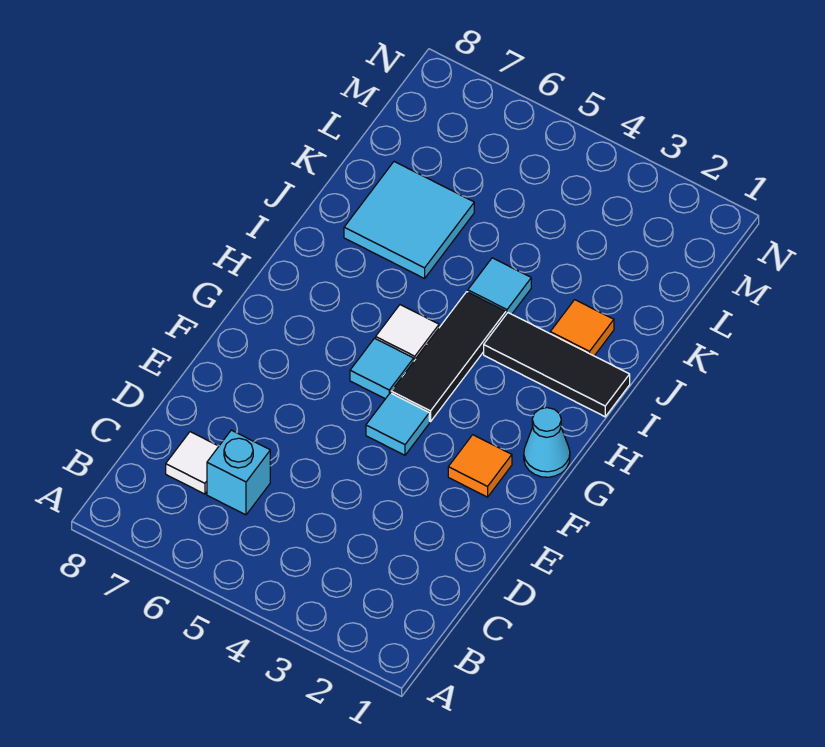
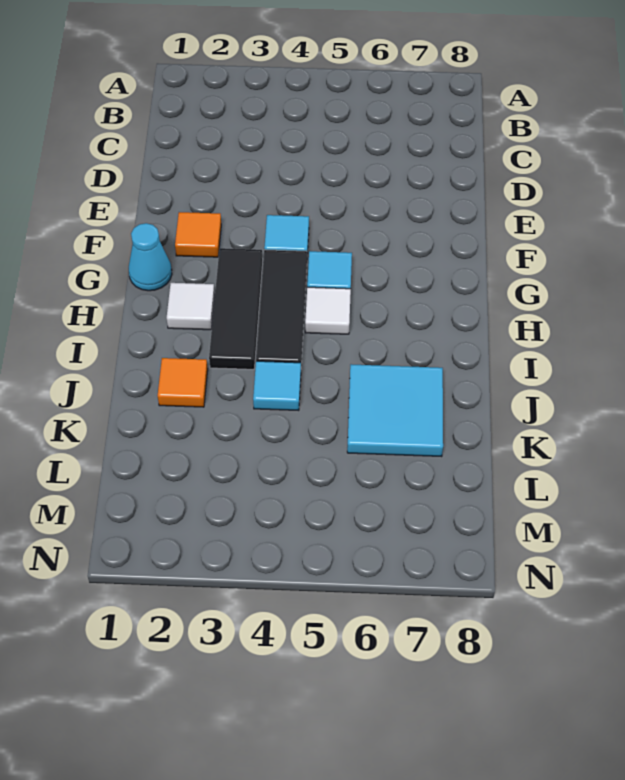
cyan 1x1 brick [207,430,270,515] -> none
white 1x1 tile [166,432,219,494] -> white 1x1 tile moved to [167,283,215,330]
black 1x3 tile [484,313,630,417] -> black 1x3 tile turned to [209,248,263,369]

